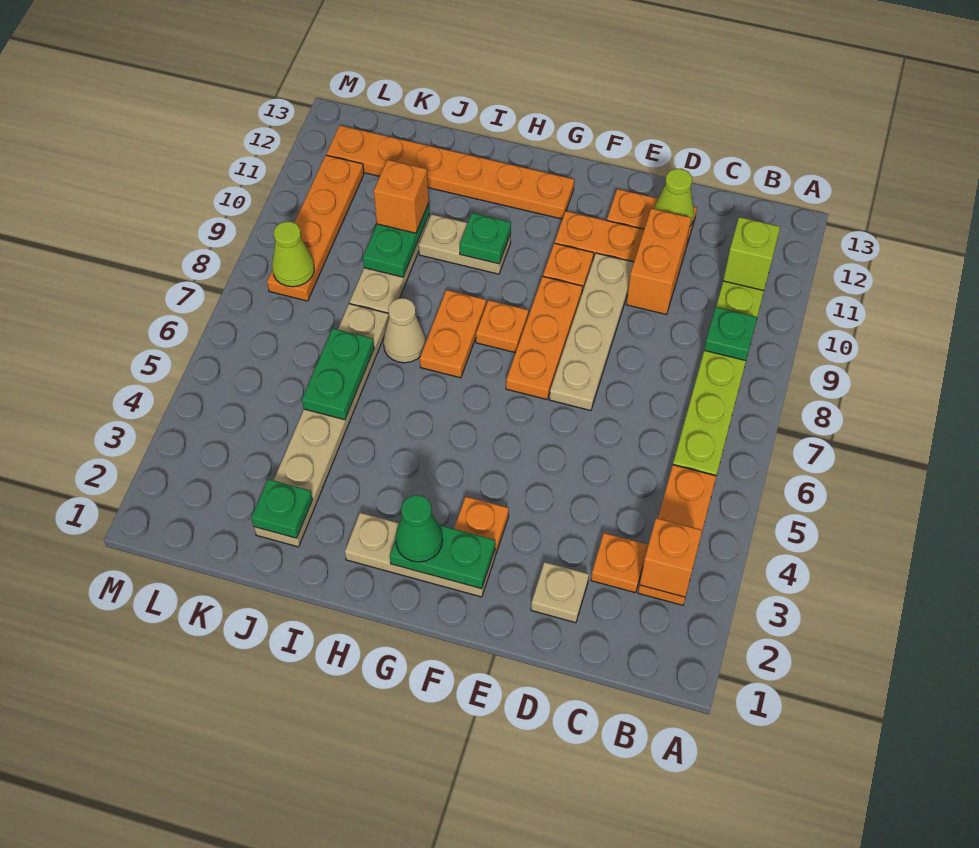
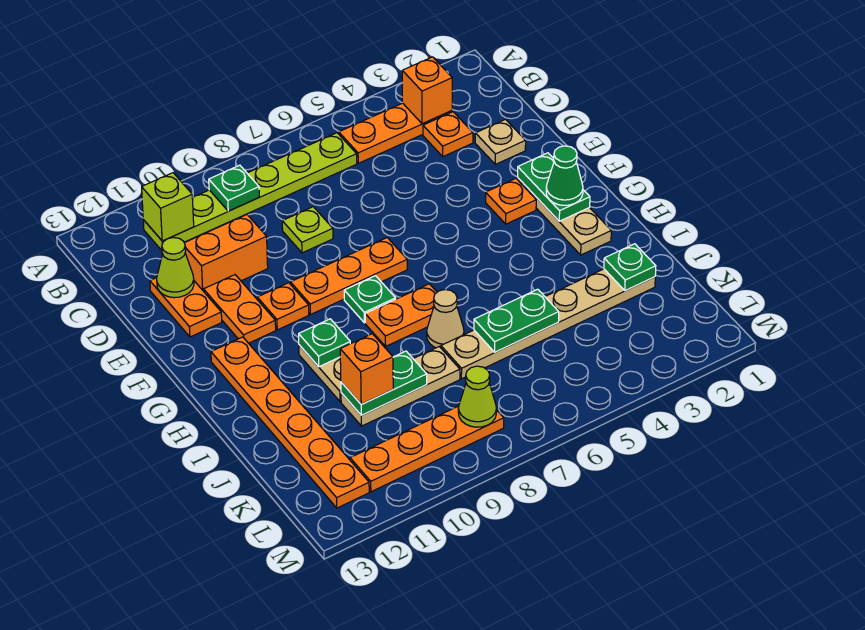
none -> lime 1x1 plate [282,207,333,253]
tan 1x4 plate [549,253,634,411] -> none
orange 1x1 plate [476,300,528,353] -> green 1x1 plate [344,276,396,323]

